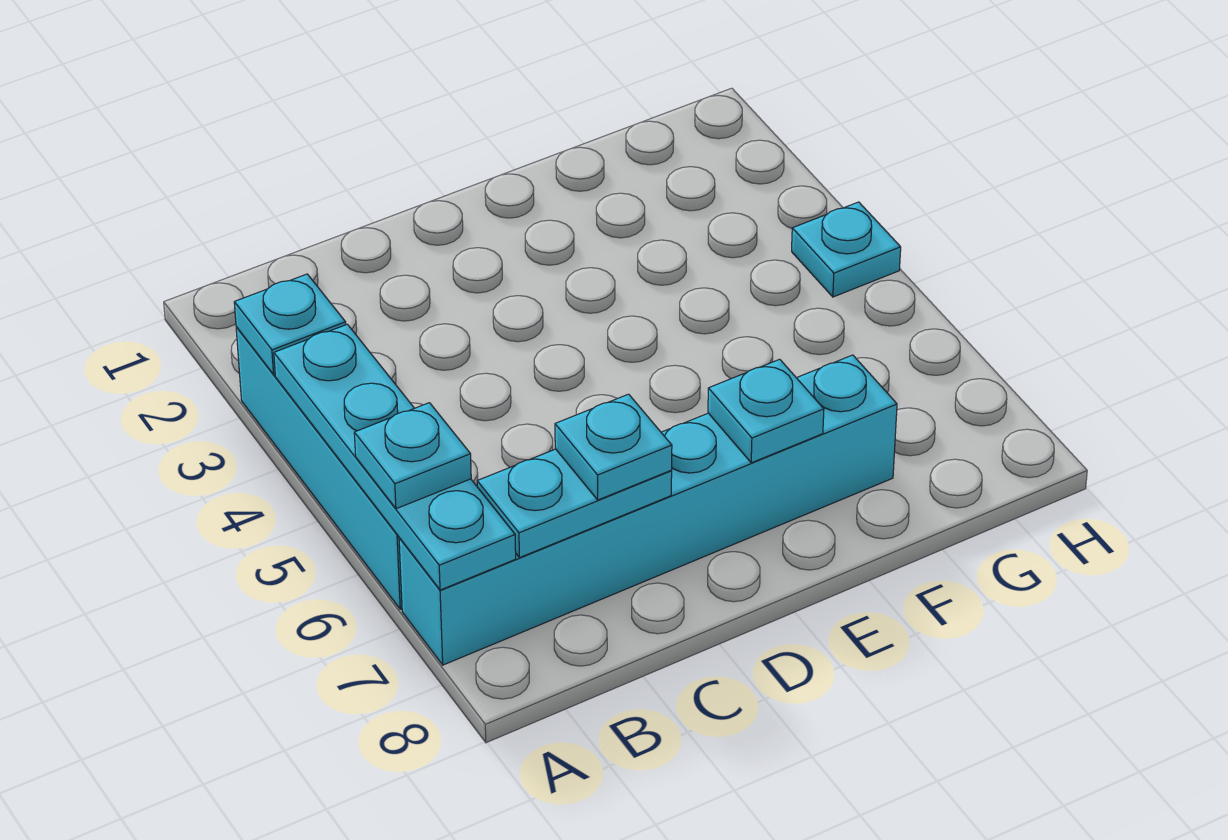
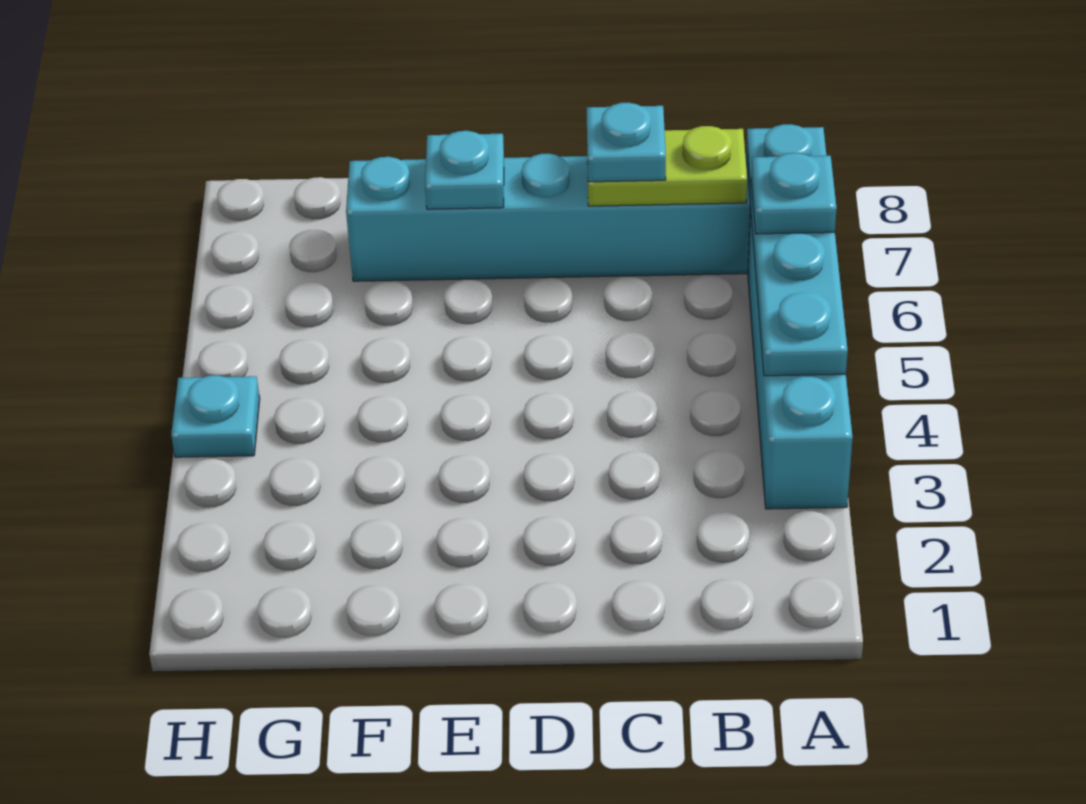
cyan 1x1 plate [234,274,346,374] -> none
cyan 1x2 plate [477,449,672,558] -> lime 1x2 plate [587,126,747,206]

